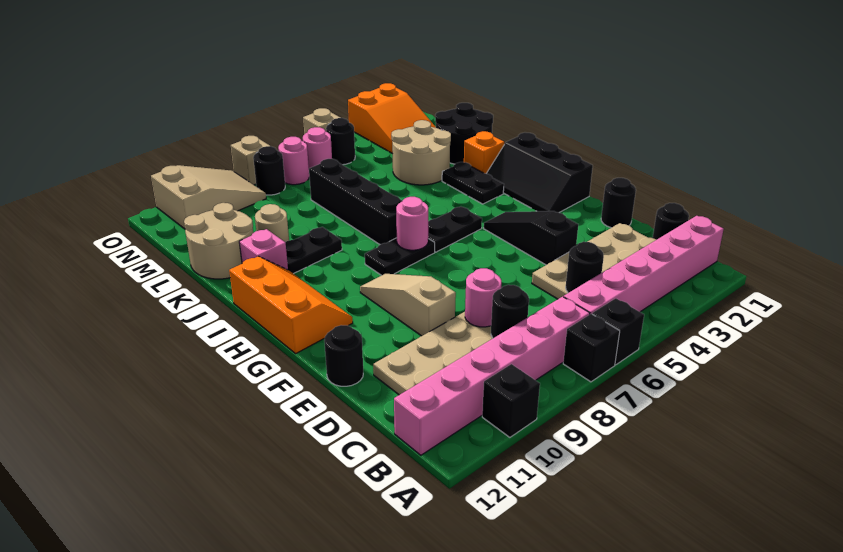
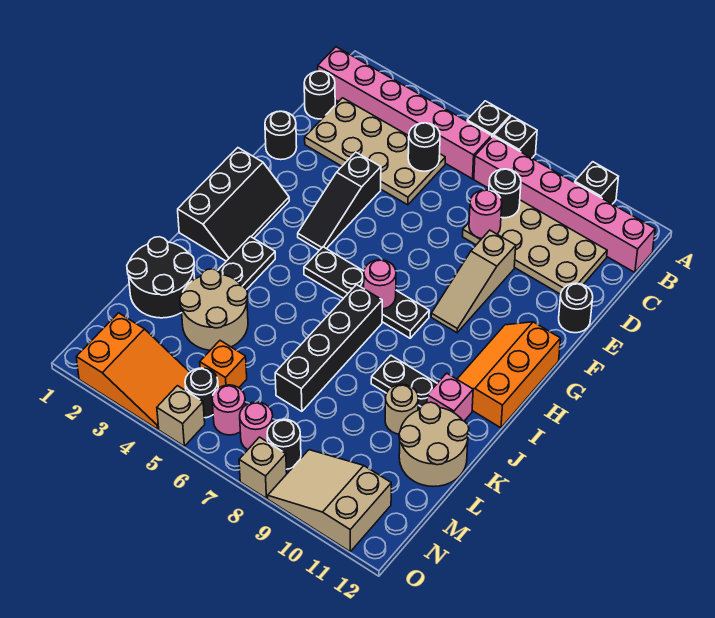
orange 1x1 brick [464,131,504,173] -> orange 1x1 brick moved to [200,341,247,388]
orange 2x3 slope [348,83,436,154] -> orange 2x3 slope turned to [76,313,190,429]

